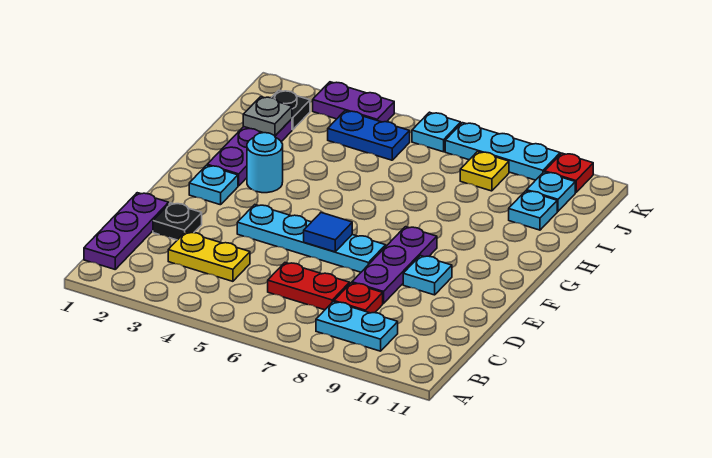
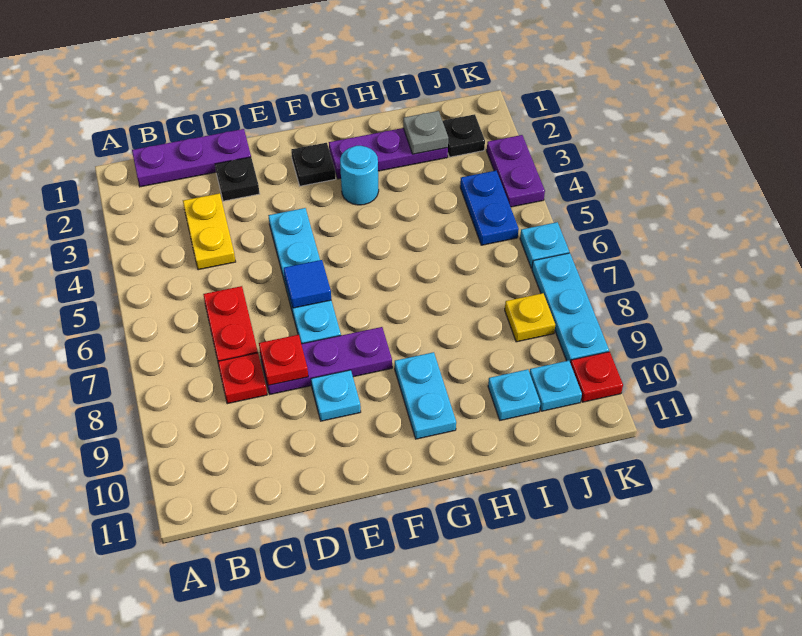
cyan 1x2 plate [316,302,398,351] -> cyan 1x2 plate moved to [395,352,456,439]
none -> red 1x1 plate [259,335,308,385]
cyan 1x1 plate [189,165,238,205] -> black 1x1 plate [291,143,336,186]

